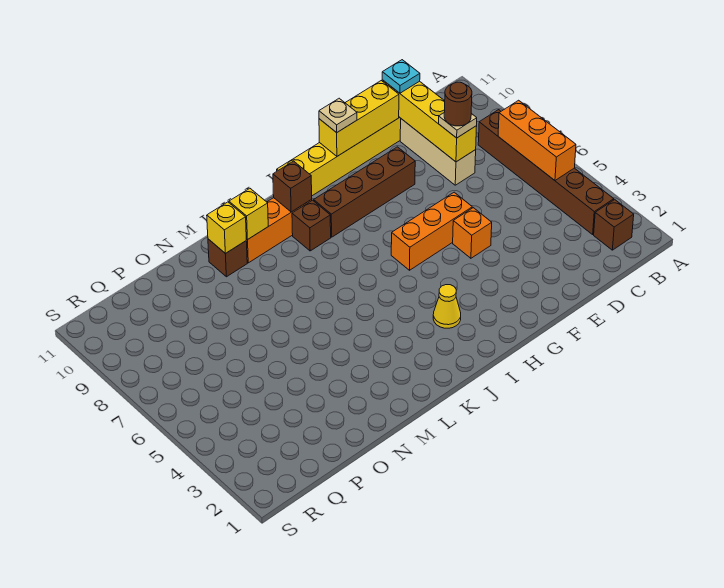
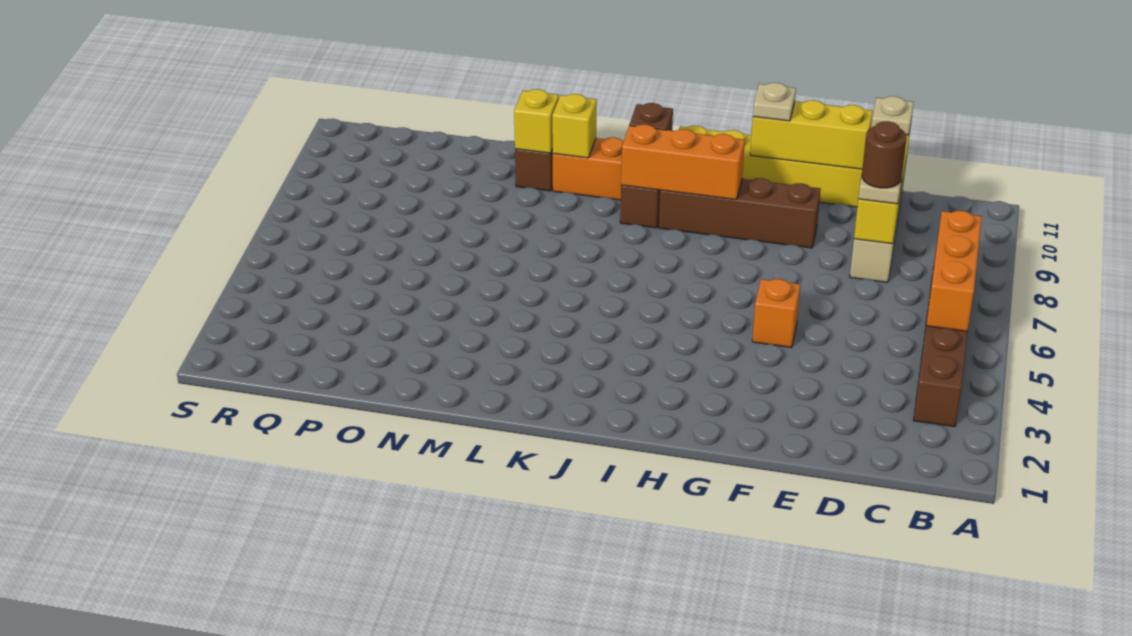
brown 1x1 brick [594,200,634,250] -> none
cyan 1x1 plate [382,60,420,93] -> tan 1x1 plate [871,96,914,135]
orange 1x3 brick [391,192,472,270] -> orange 1x3 brick moved to [621,124,745,200]
yellow 1x1 cone [433,285,461,328] -> none

